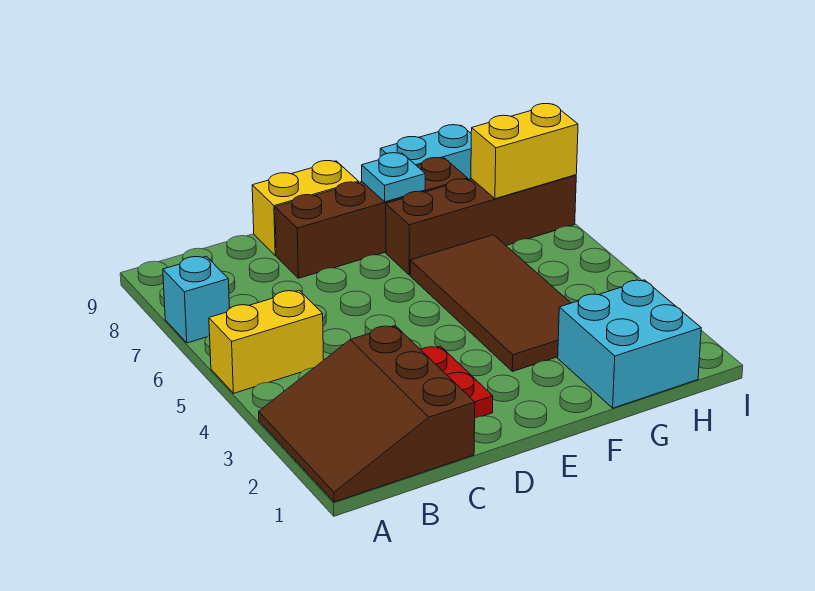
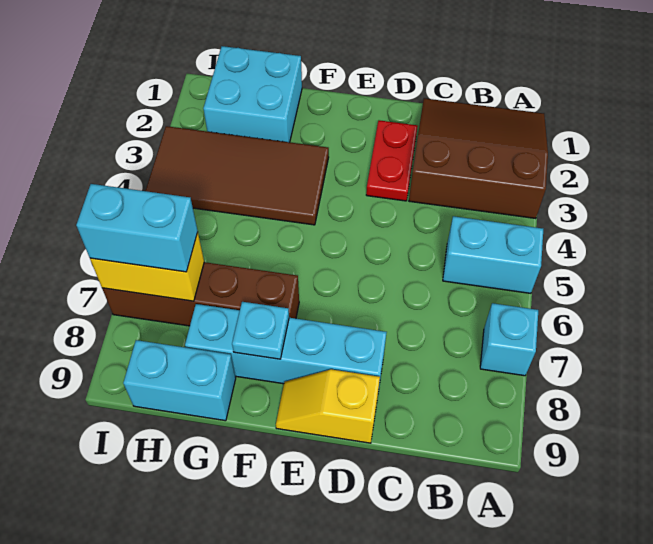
brown 3x3 slope [259,326,475,502] -> brown 3x3 slope turned to [409,98,548,219]
yellow 1x2 brick [209,290,324,393] -> cyan 1x2 brick [443,216,543,293]
brown 1x4 brick [275,158,468,278] -> cyan 1x4 brick [185,304,387,391]
yellow 1x2 brick [252,161,359,255] -> yellow 1x2 slope [276,369,380,443]
brown 2x4 tile [410,235,570,371] -> brown 2x4 tile turned to [146,126,329,225]
none -> cyan 1x2 brick [76,184,198,272]

